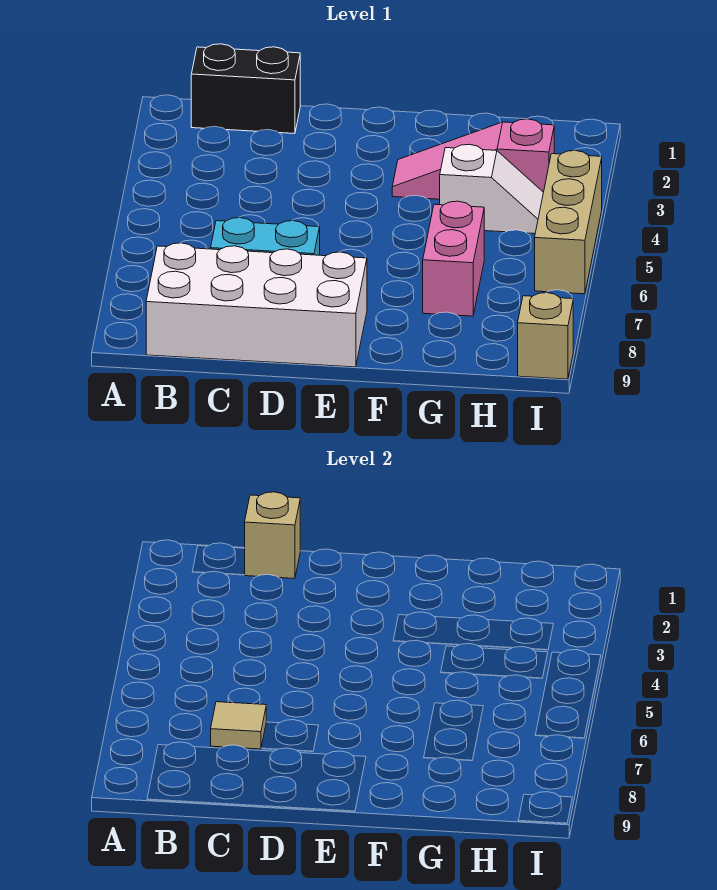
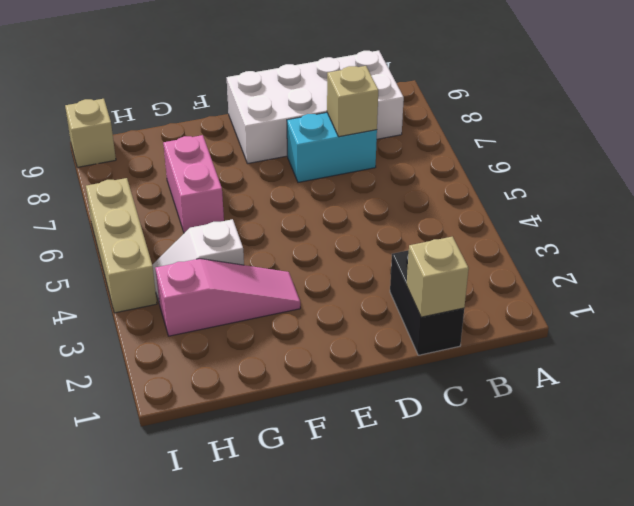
black 1x2 brick [191,44,300,134] -> black 1x2 brick turned to [390,250,464,355]
tan 1x1 tile [211,702,266,749] -> tan 1x1 brick [327,66,378,137]

